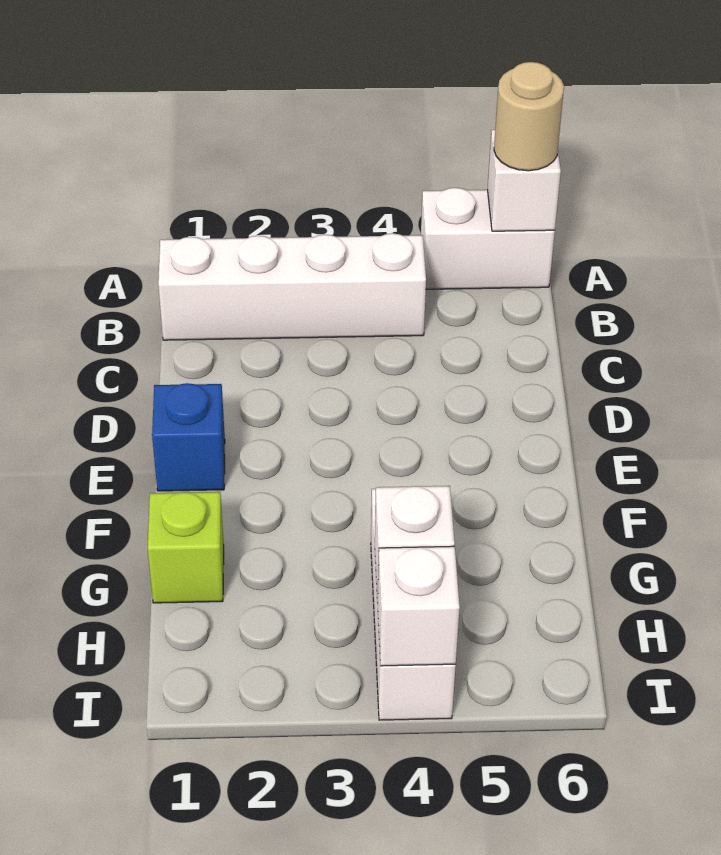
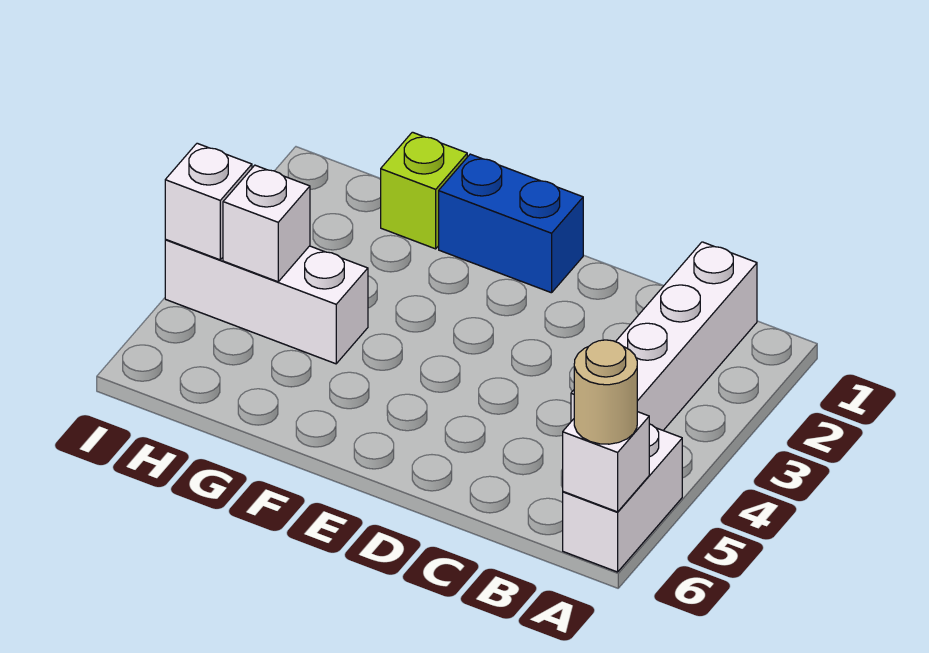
blue 1x1 brick [152,383,225,491] -> blue 1x2 brick [439,154,583,293]

